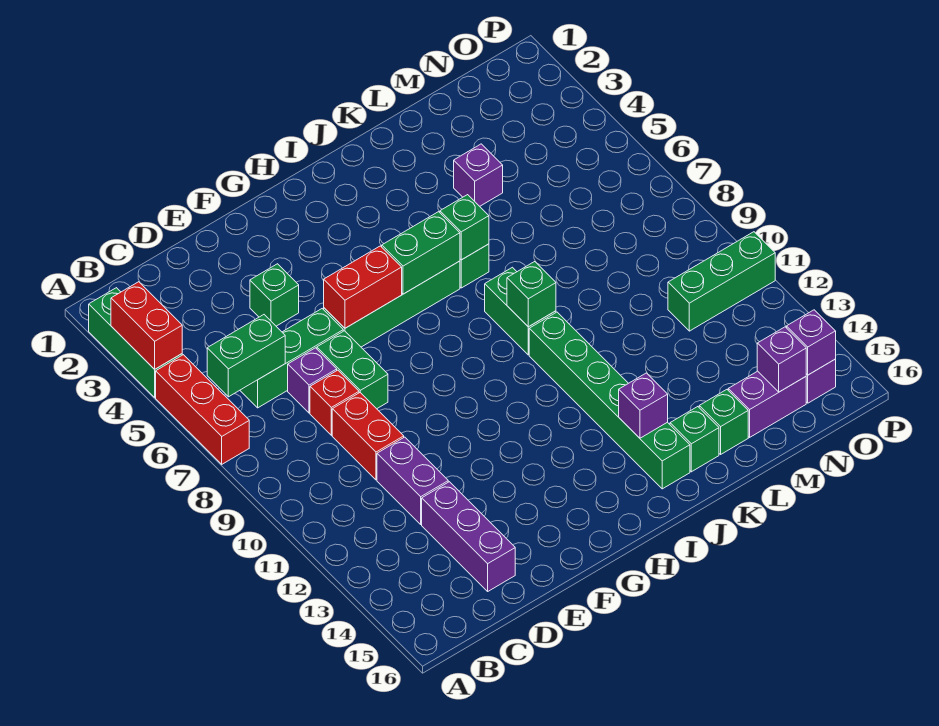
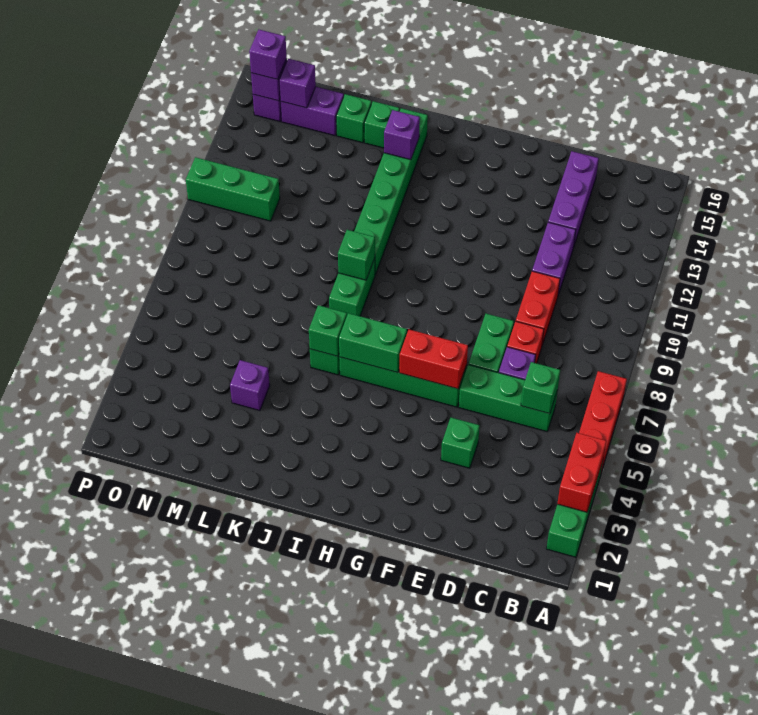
green 1x2 brick [207,315,285,397] -> green 1x1 brick [521,362,560,414]
none -> purple 1x1 brick [249,30,287,79]

